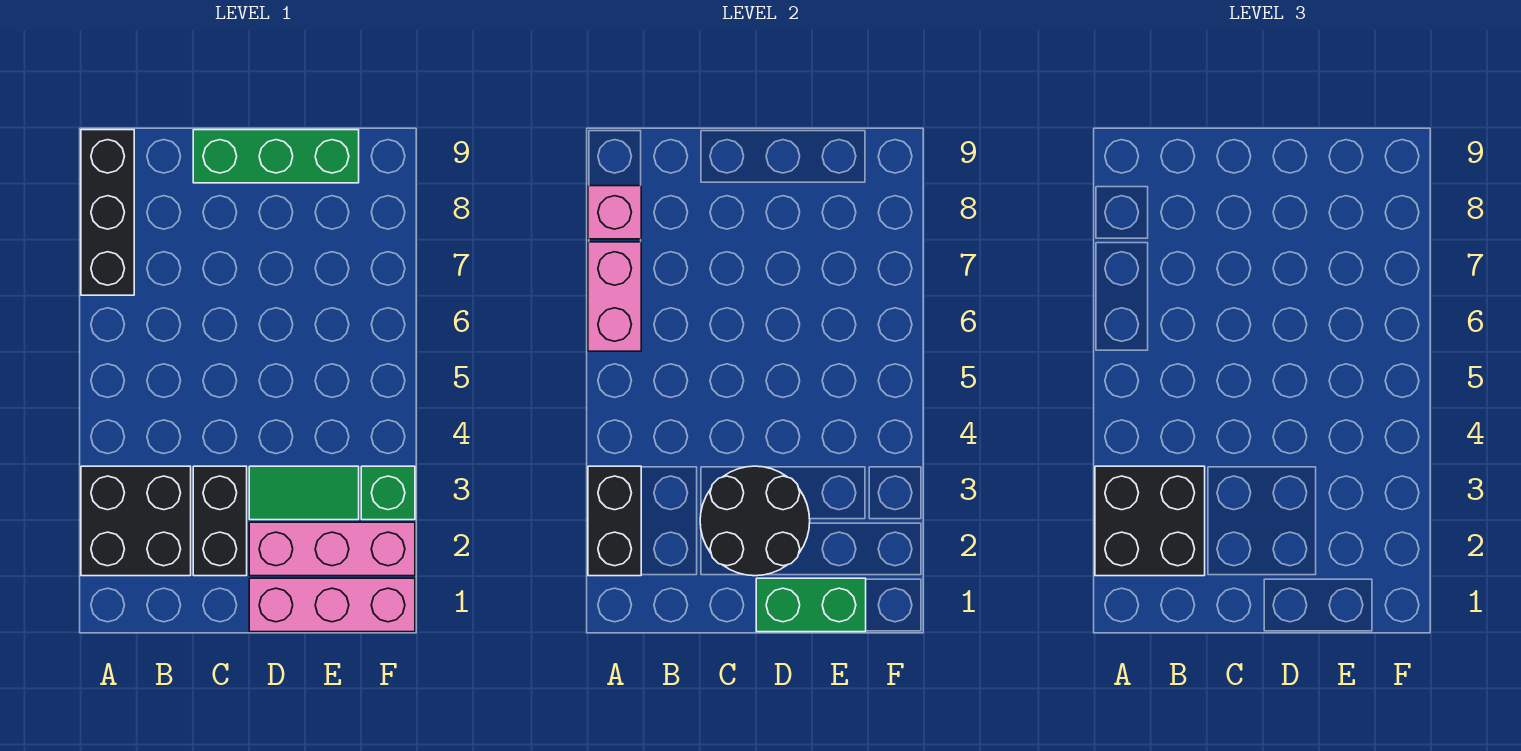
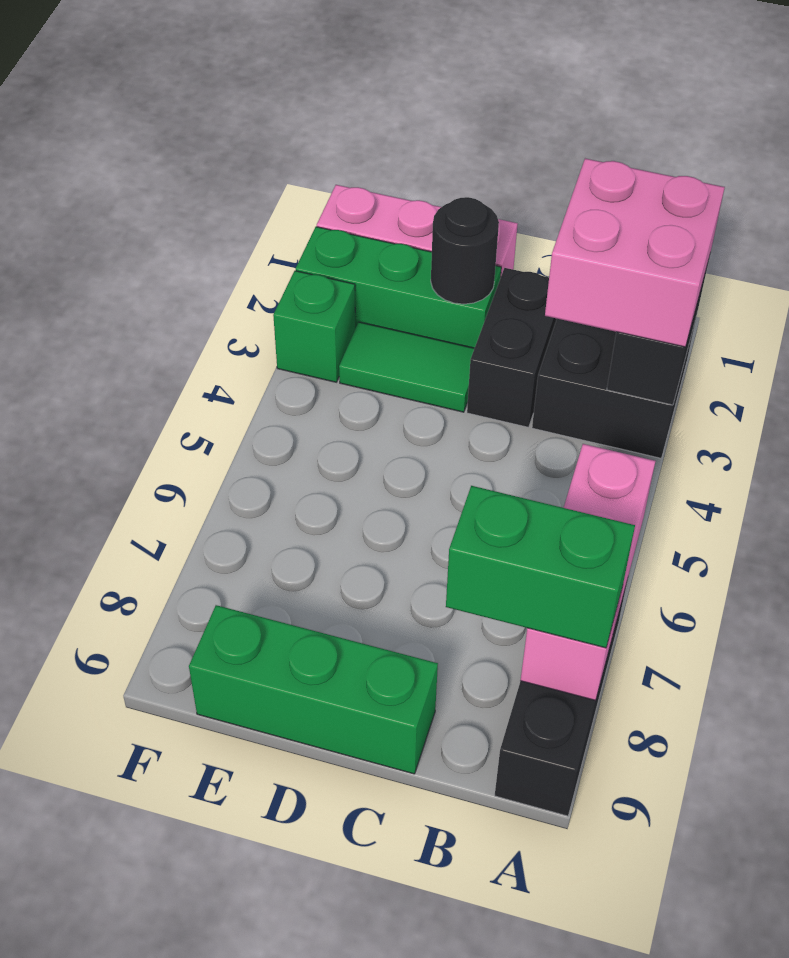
black 2x2 brick [1095,466,1205,576] -> pink 2x2 brick [545,159,725,347]
black 2x2 round brick [700,466,810,576] -> black 1x1 round brick [431,197,499,304]
green 1x2 brick [756,578,866,632] -> green 1x2 brick moved to [446,486,635,648]
pink 1x3 brick [249,522,415,576] -> green 1x3 brick [296,227,501,348]

